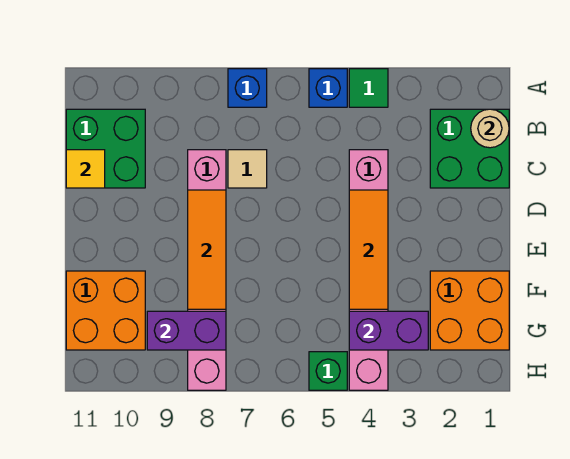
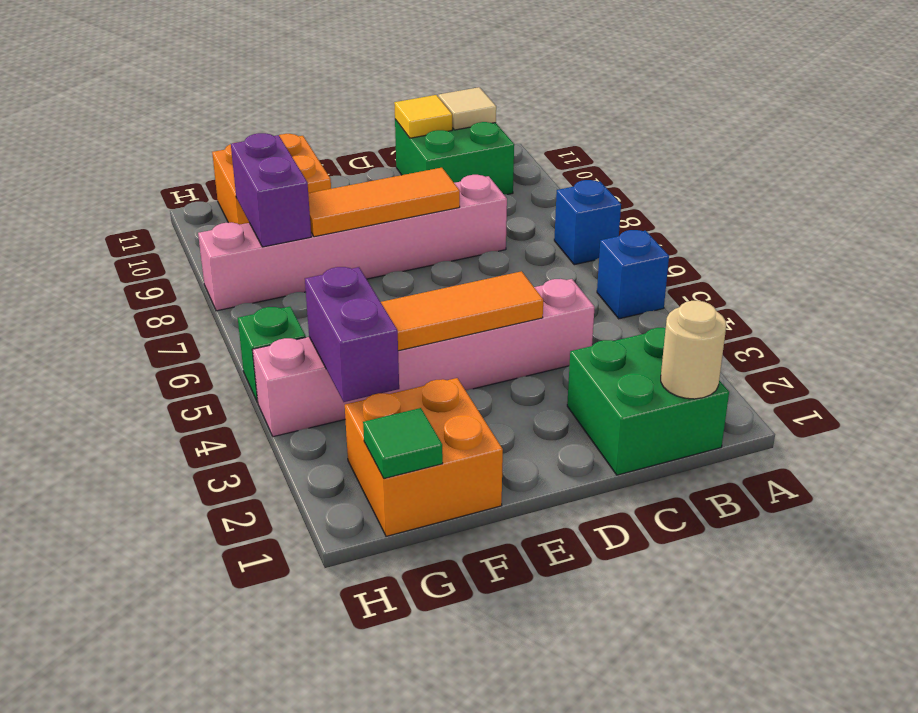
green 1x1 tile [349,69,388,107] -> green 1x1 tile moved to [363,408,443,479]
tan 1x1 tile [228,150,267,188] -> tan 1x1 tile moved to [438,87,496,130]

